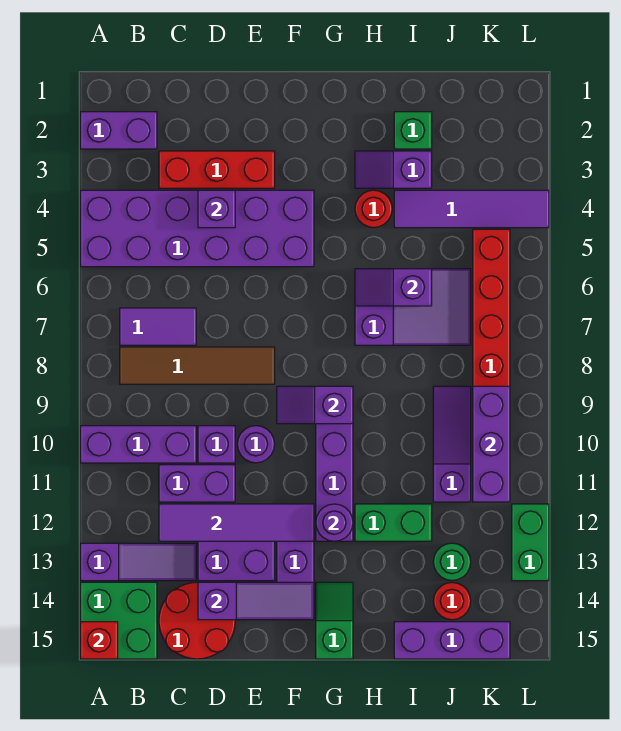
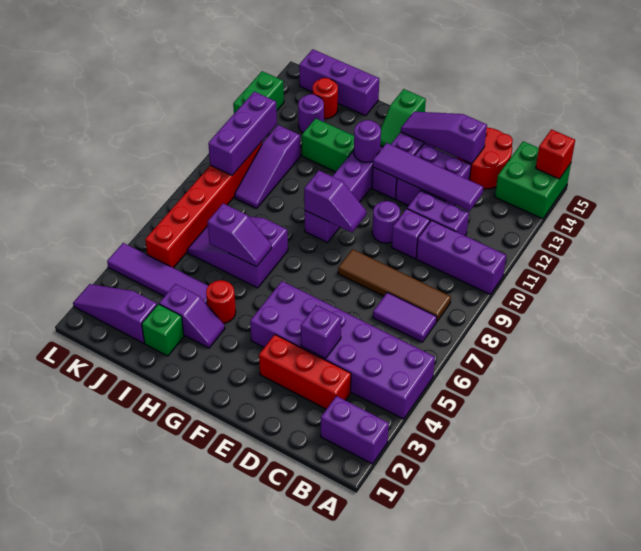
purple 1x3 slope [80,543,196,581] -> purple 1x3 slope moved to [73,284,157,343]
green 1x1 round brick [433,543,471,580] -> purple 1x1 round brick [298,94,324,133]

